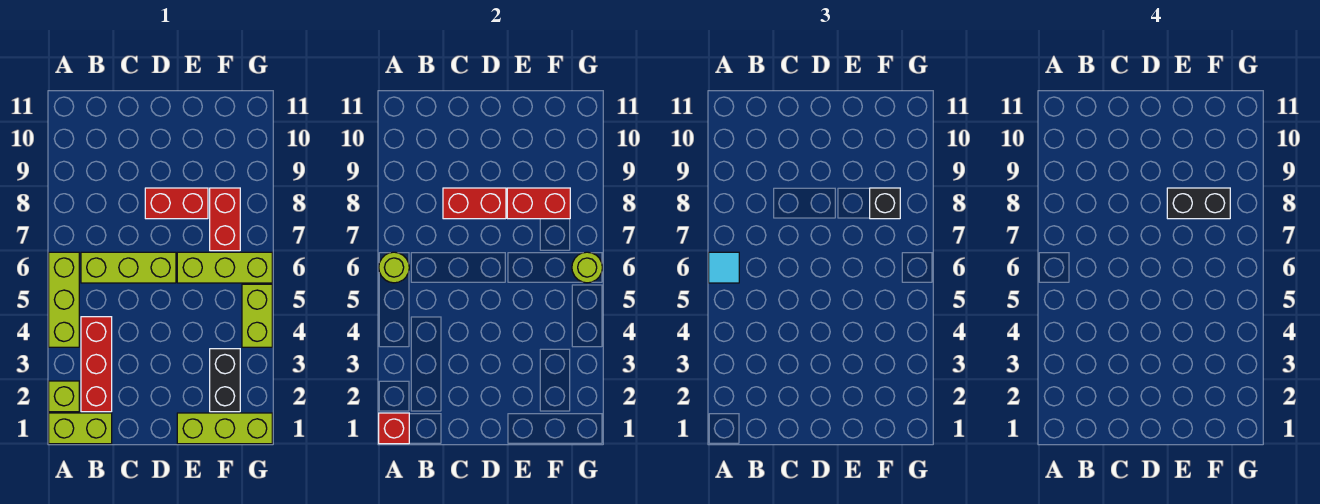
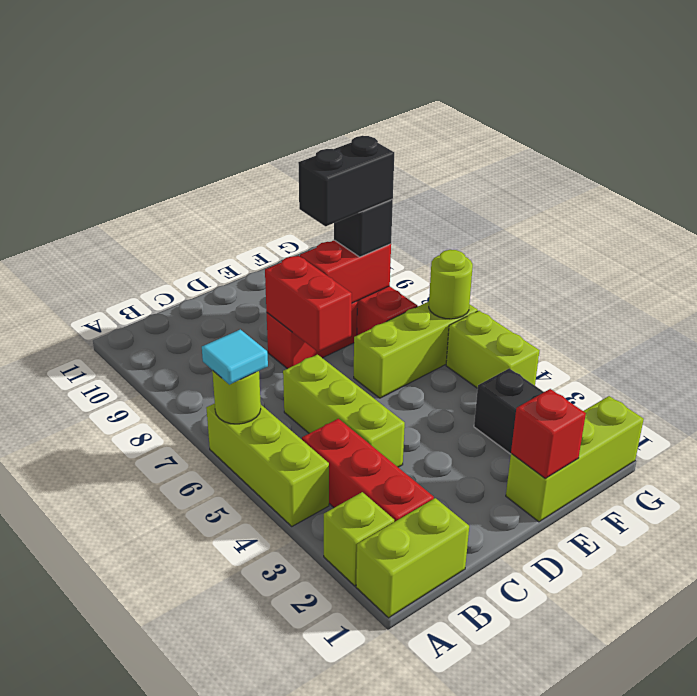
red 1x1 brick [379,413,409,444] -> red 1x1 brick moved to [511,389,586,479]
lime 1x3 brick [81,252,176,283] -> lime 1x3 brick turned to [283,355,405,467]
red 1x2 brick [443,188,506,219] -> red 1x2 brick turned to [265,255,352,352]

